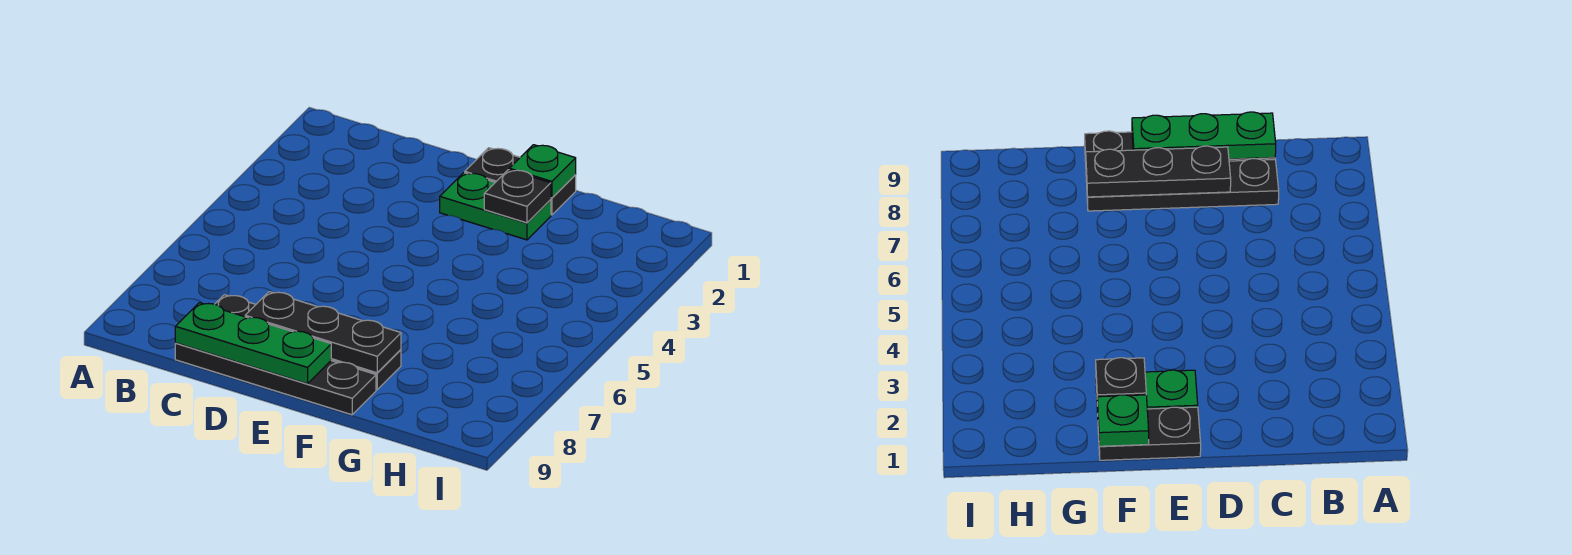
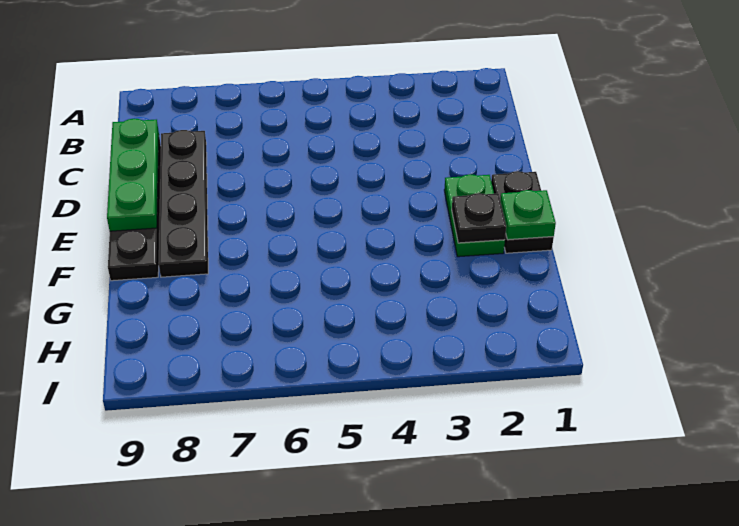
black 1x3 plate [245,292,401,373] -> none

